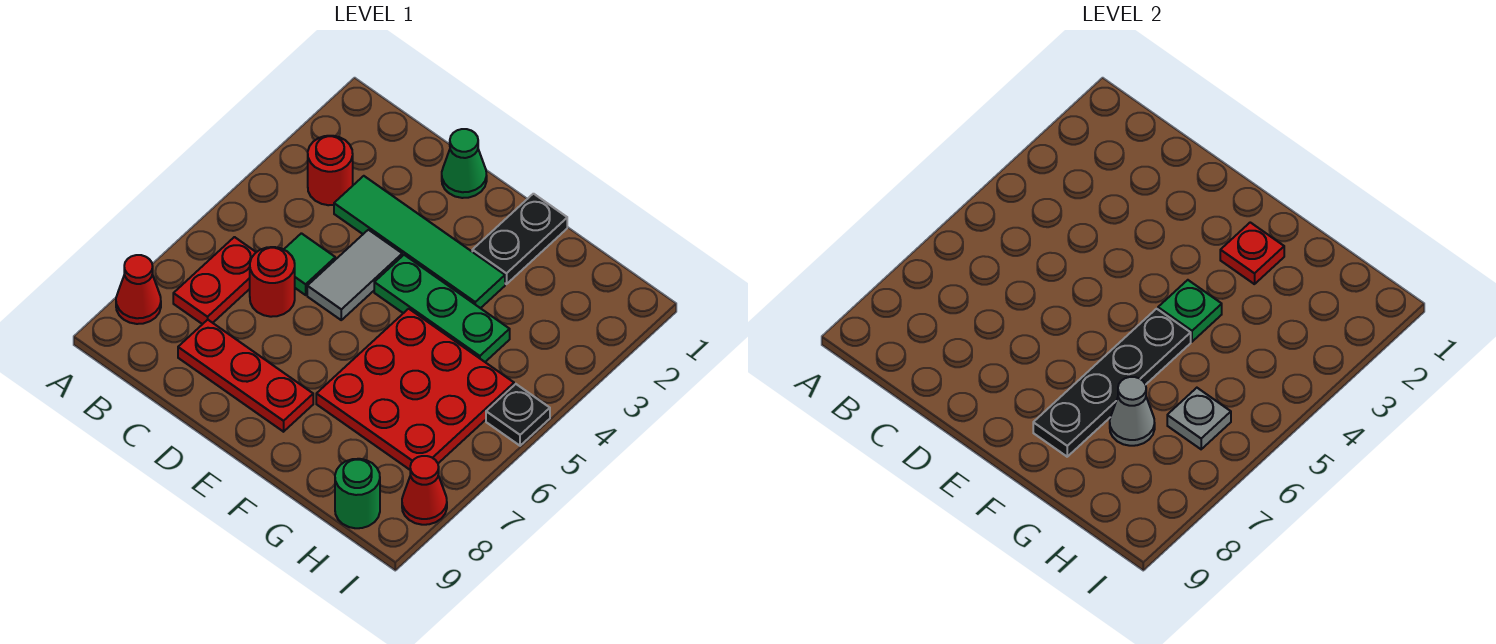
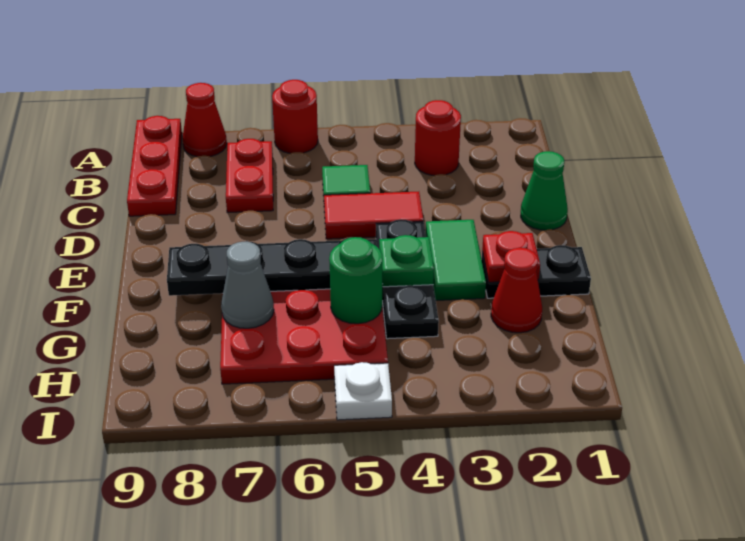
red 1x2 plate [173,237,256,324] -> red 1x2 plate turned to [226,139,273,213]
green 1x4 tile [334,176,505,308] -> green 1x2 tile [426,220,486,300]
red 1x1 round brick [250,247,295,317] -> red 1x1 round brick moved to [272,80,318,153]
red 1x3 plate [178,320,313,432] -> red 1x3 plate moved to [127,116,182,216]
grey 1x2 tile [307,230,402,320] -> red 1x2 tile [324,192,423,239]
green 1x3 plate [374,255,510,362] -> black 1x3 plate [376,219,439,339]
grey 1x1 plate [1167,388,1231,449] -> none
green 1x1 round brick [335,459,380,528] -> green 1x1 round brick moved to [329,237,382,324]
black 1x1 plate [486,384,550,446] -> white 1x1 plate [334,362,392,420]
red 1x1 cone [402,456,447,525] -> red 1x1 cone moved to [491,248,542,333]

